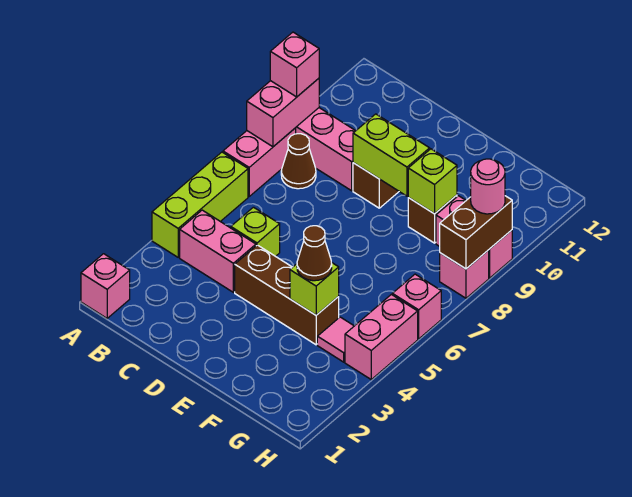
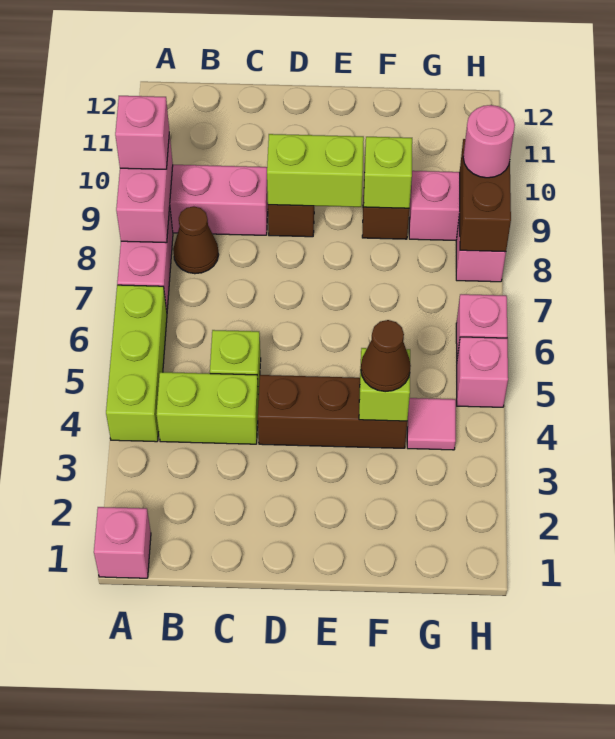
pink 1x2 brick [180,210,256,292] -> lime 1x2 brick [157,372,258,444]
pink 1x2 brick [345,294,418,379] -> pink 1x1 brick [457,337,508,407]

